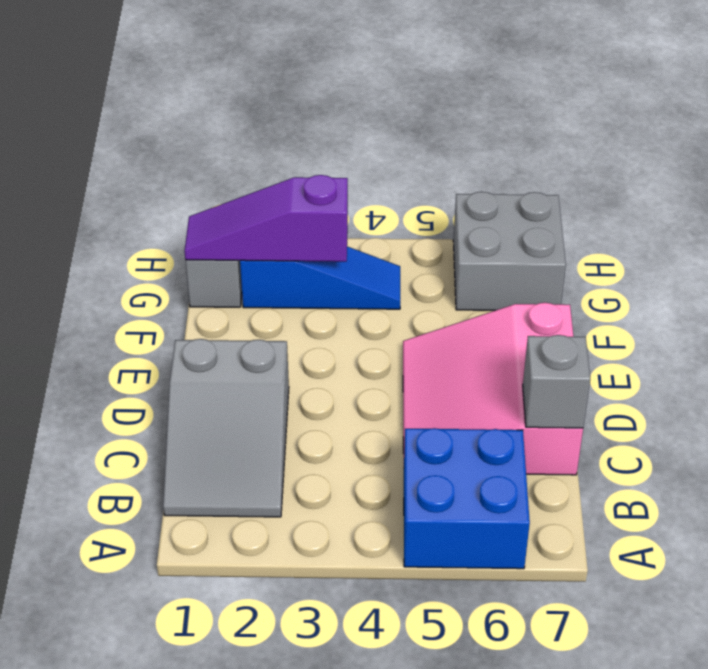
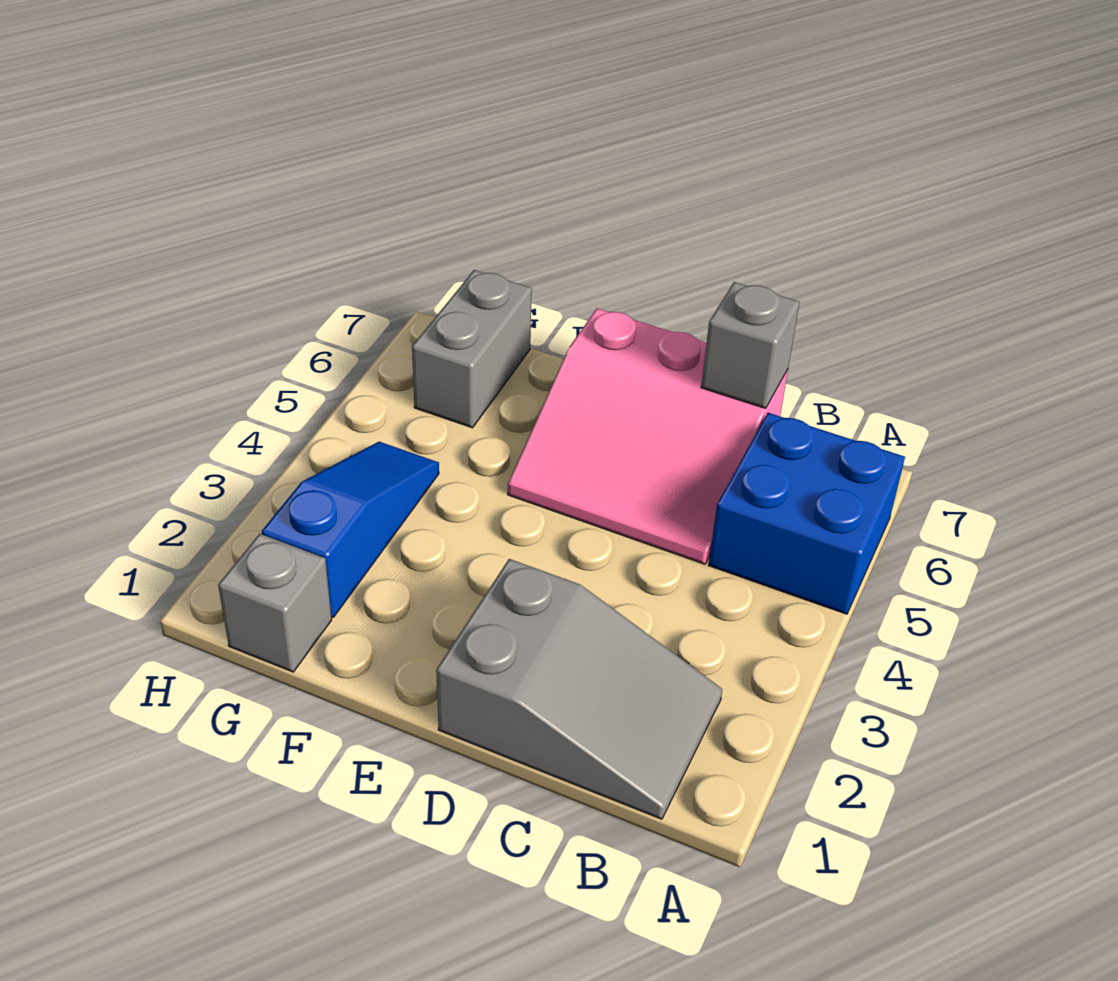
purple 1x3 slope [185,175,348,262] -> none
grey 2x2 brick [453,192,566,310] -> grey 1x2 brick [412,270,532,428]

